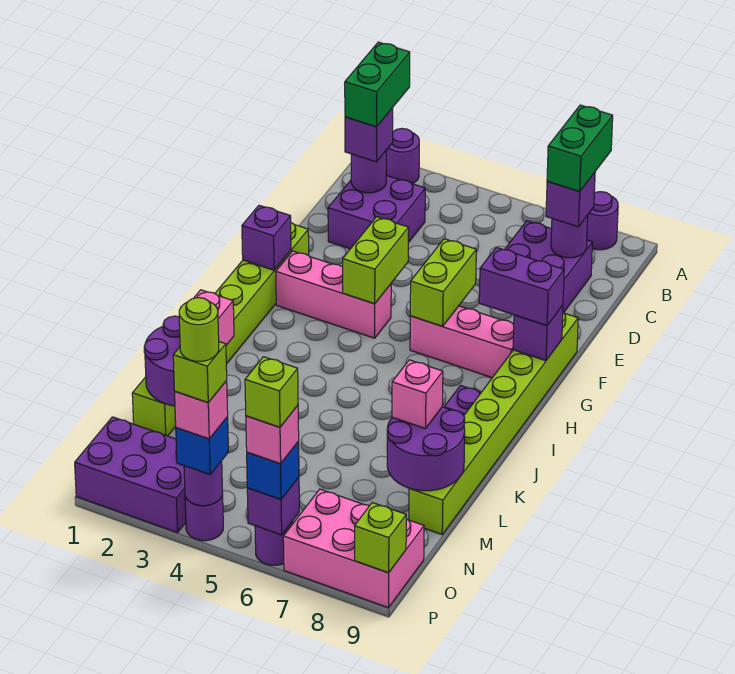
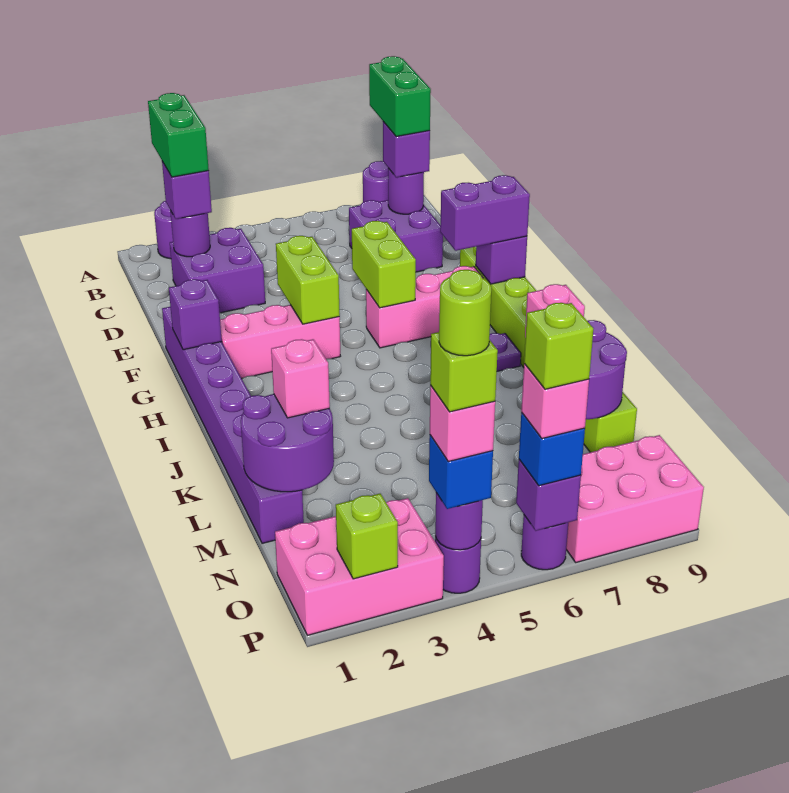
lime 1x8 brick [132,223,309,436] -> purple 1x8 brick [162,307,304,543]
purple 2x3 brick [75,417,186,533] -> pink 2x3 brick [275,498,444,635]
lime 1x1 brick [355,503,406,573] -> lime 1x1 brick moved to [336,494,398,579]

